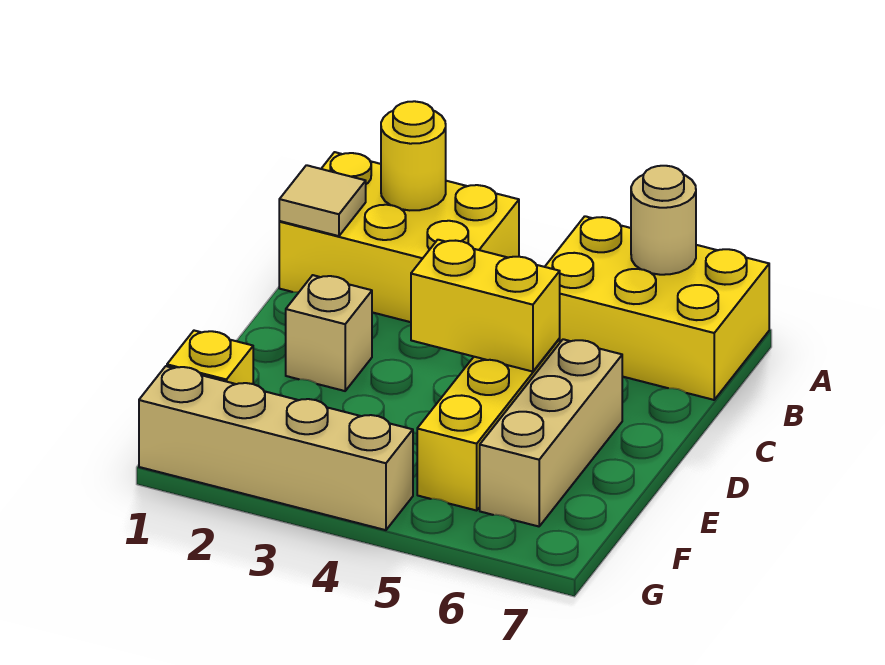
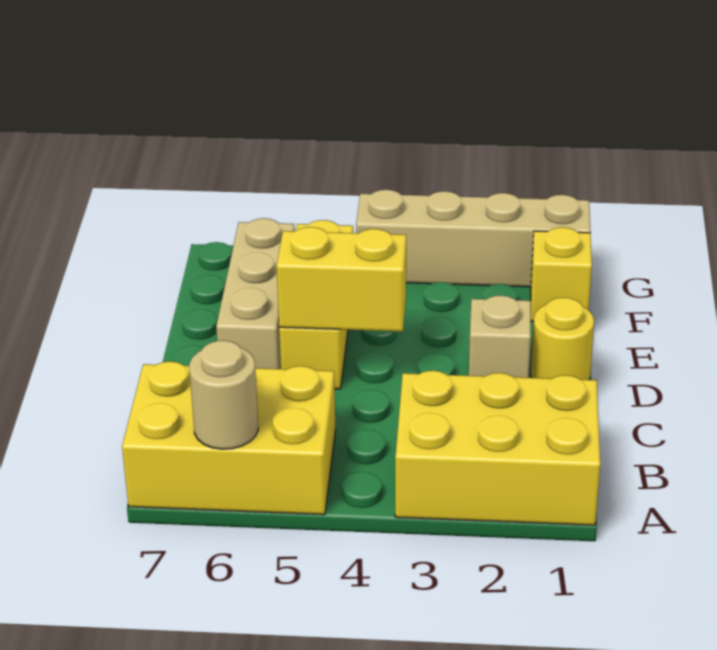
yellow 1x1 round brick [381,101,446,210] -> yellow 1x1 round brick moved to [531,297,594,380]
tan 1x1 tile [279,165,366,236] -> none

